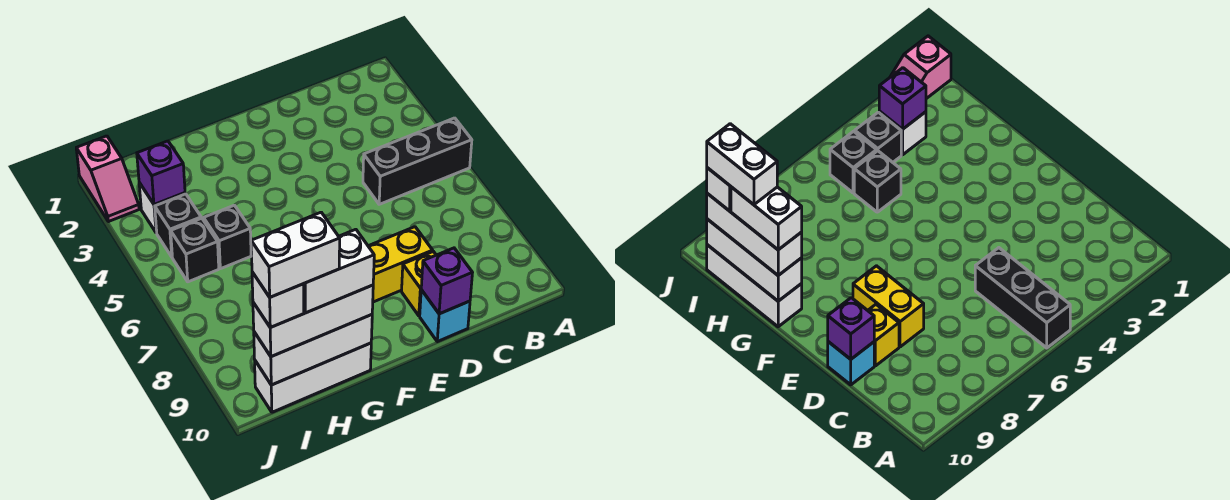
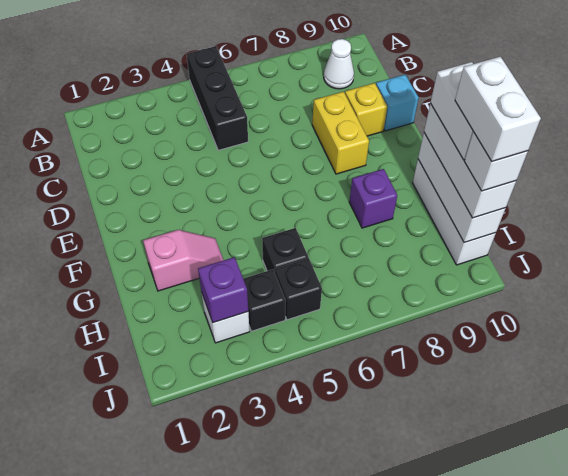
none -> white 1x1 cone [324,39,354,89]
purple 1x1 brick [421,248,473,314] -> purple 1x1 brick moved to [349,169,397,228]
pink 1x2 slope [76,136,139,222] -> pink 1x2 slope moved to [143,230,223,291]

